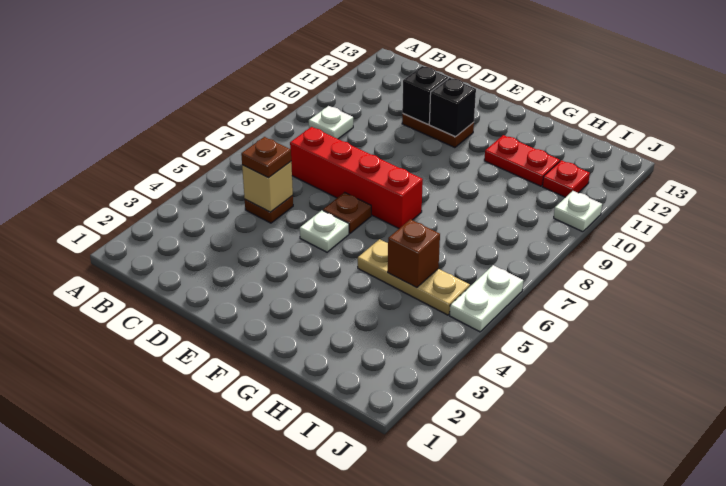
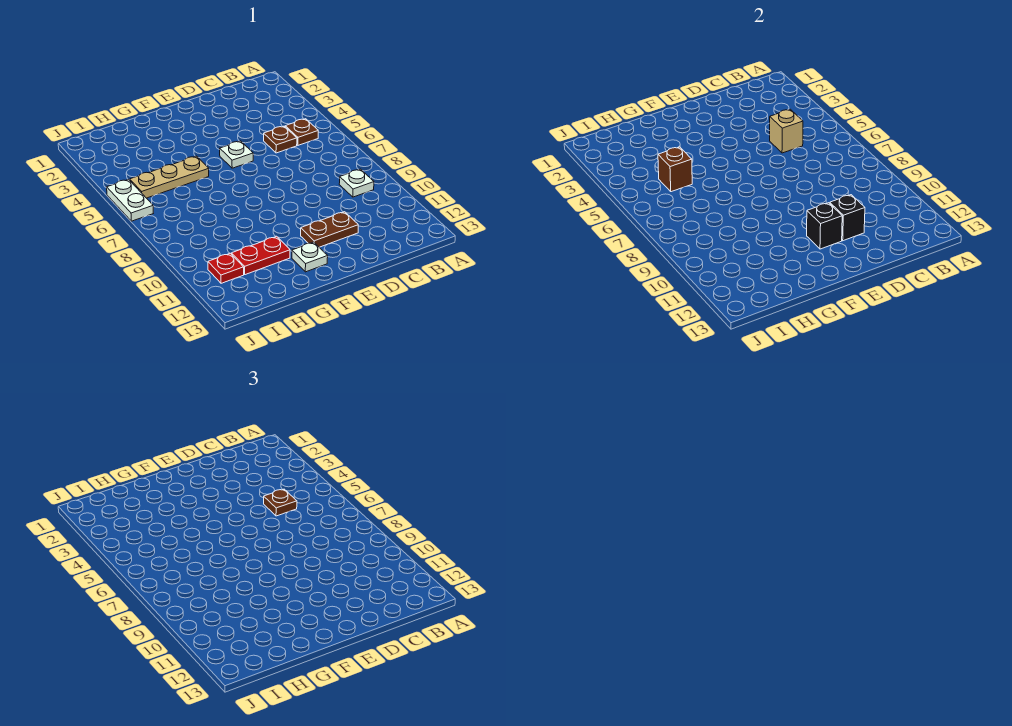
red 1x4 brick [290,127,423,228] -> none
brown 1x1 plate [323,192,371,233] -> brown 1x1 plate moved to [285,119,318,145]
white 1x1 plate [554,191,602,232] -> white 1x1 plate moved to [292,242,328,272]

